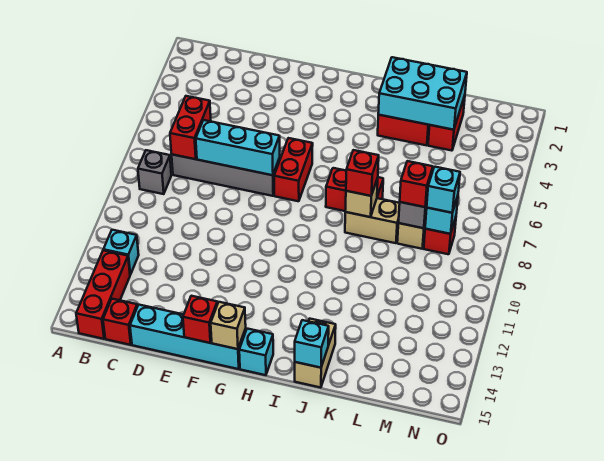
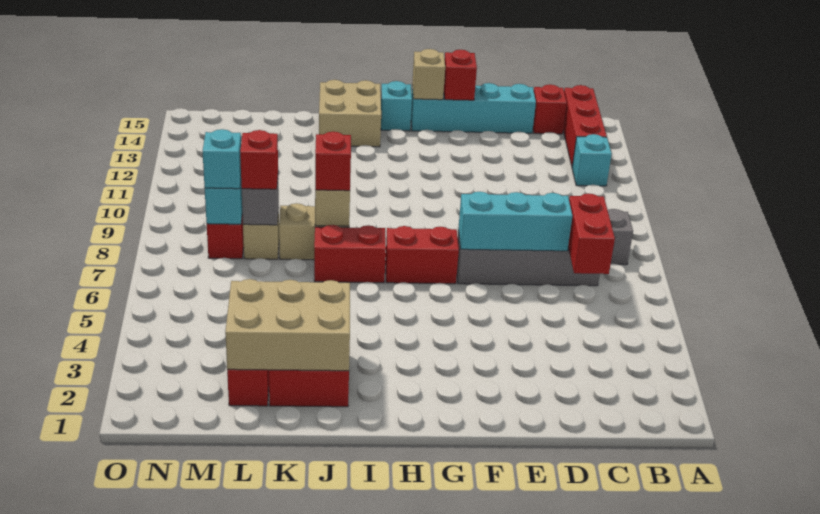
red 1x2 brick [274,138,313,201] -> red 1x2 brick turned to [385,226,459,284]
cyan 2x3 brick [378,57,467,130] -> tan 2x3 brick [225,279,350,371]
tan 1x2 brick [295,319,336,388] -> tan 2x2 brick [319,80,381,147]
cyan 1x1 brick [295,320,329,368] -> none

